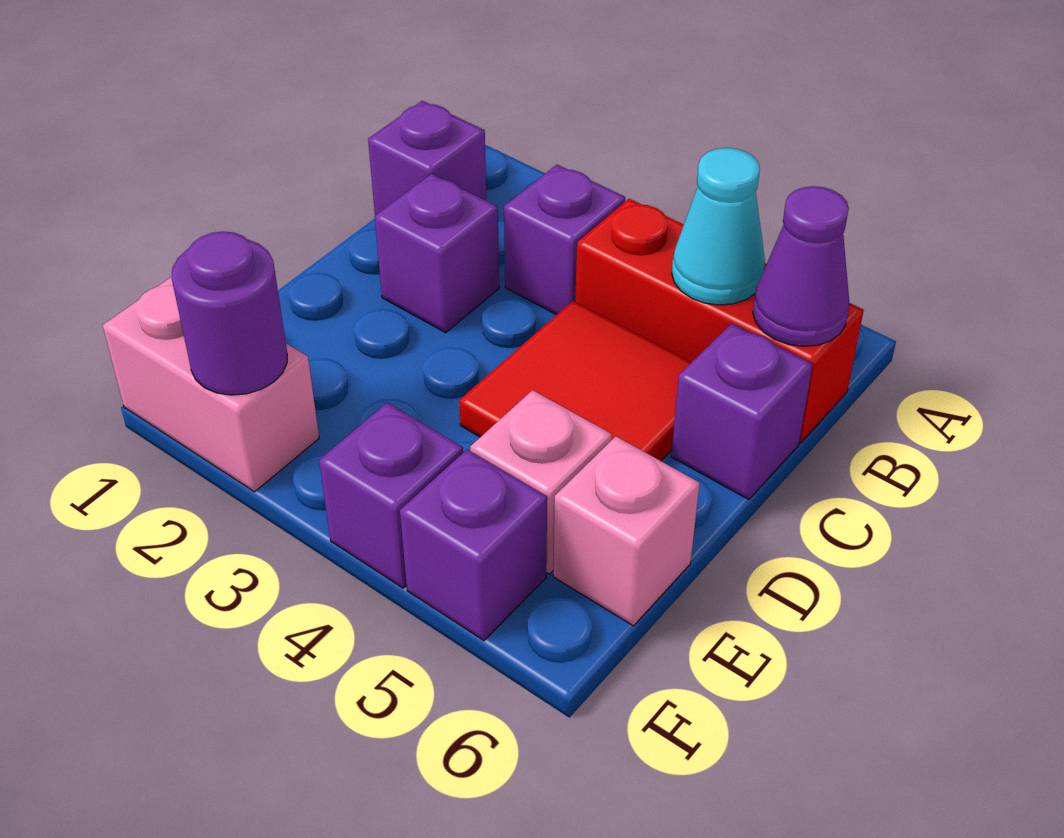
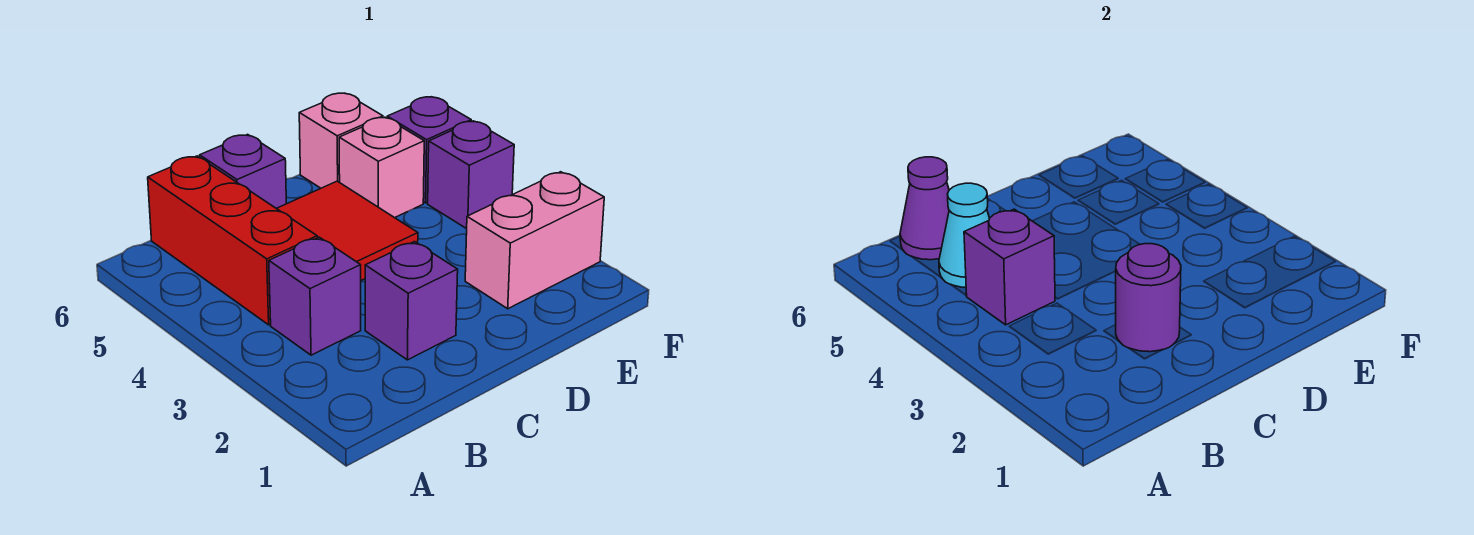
purple 1x1 brick [368,101,487,215] -> purple 1x1 brick moved to [964,209,1055,325]
pink 1x2 brick [103,277,319,492] -> pink 1x2 brick turned to [465,172,604,309]
purple 1x1 round brick [172,231,287,395] -> purple 1x1 round brick moved to [1116,244,1181,352]

